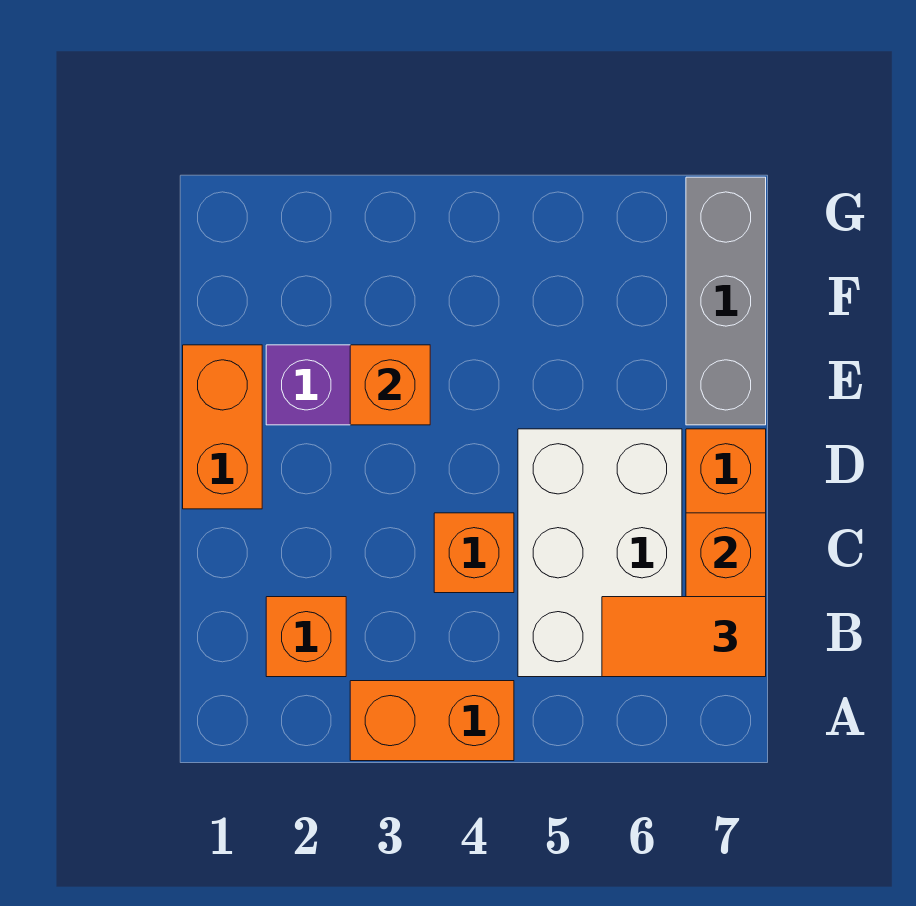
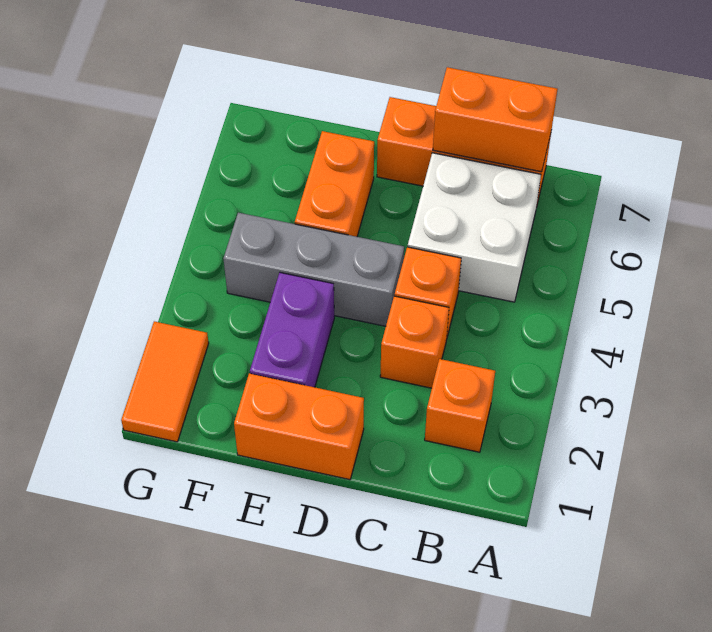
orange 1x2 brick [350,681,514,761] -> orange 1x2 brick moved to [295,131,374,237]
white 2x3 brick [518,429,682,677] -> white 2x2 brick [408,153,541,302]
orange 1x2 tile [602,597,766,677] -> orange 1x2 tile moved to [121,321,209,442]
orange 1x1 brick [350,345,430,425] -> orange 1x1 brick moved to [380,296,449,388]
grey 1x3 brick [686,177,766,425] -> grey 1x3 brick moved to [223,213,404,326]

